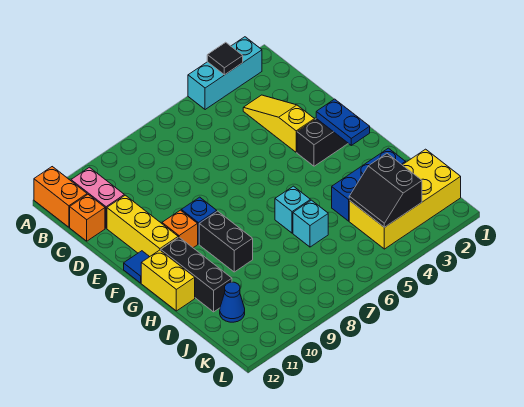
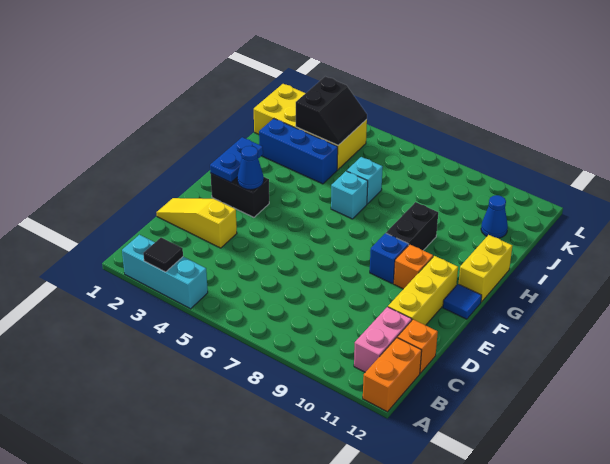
yellow 1x3 slope [243,95,315,152] -> yellow 1x3 slope turned to [156,198,237,248]
none -> blue 1x1 cone [237,146,264,190]
black 1x3 brick [161,237,232,312] -> none

